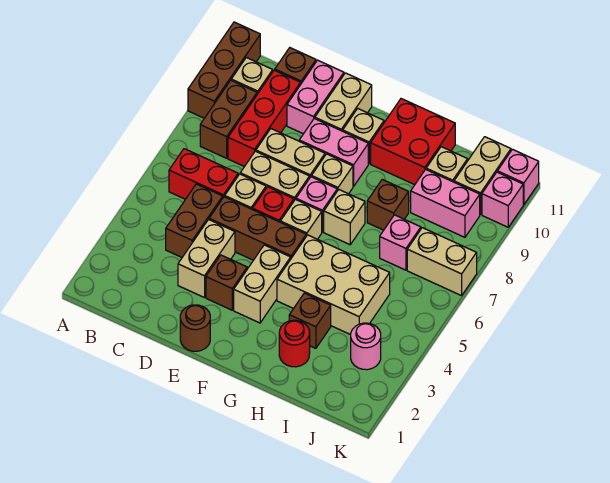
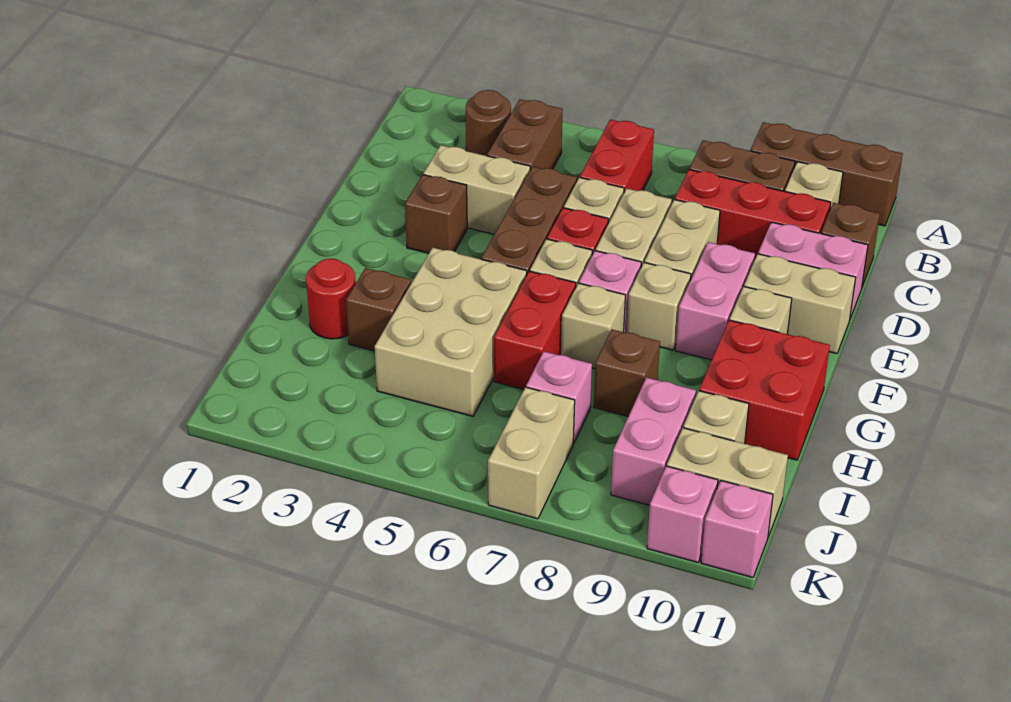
brown 1x2 brick [166,184,223,257] -> brown 1x2 brick turned to [487,99,563,170]
brown 1x1 round brick [180,305,210,351] -> brown 1x1 round brick moved to [466,90,511,156]
tan 1x2 brick [234,245,291,323] -> none
none -> red 1x2 brick [494,271,576,390]
pink 1x1 round brick [351,323,381,370] -> none

